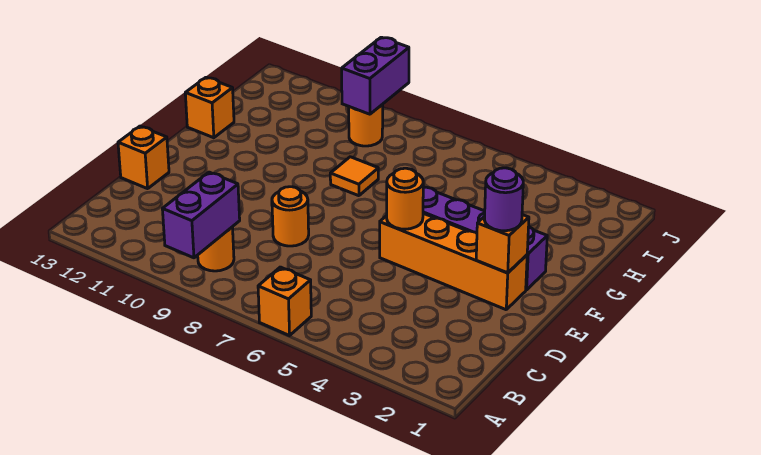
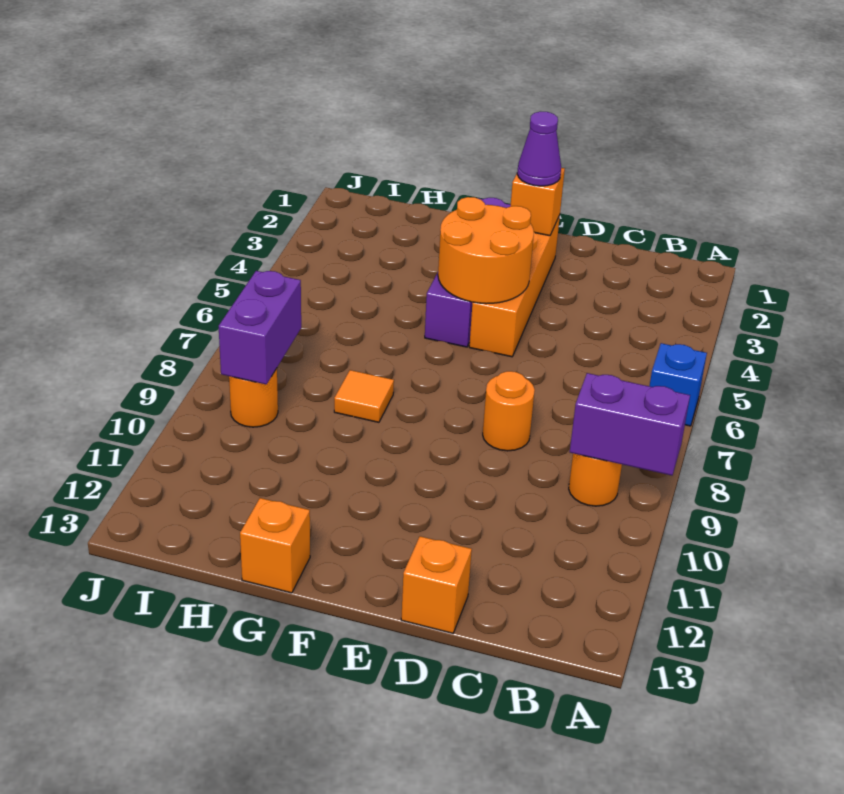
orange 1x1 brick [258,267,311,336] -> blue 1x1 brick [650,343,707,426]
purple 1x1 round brick [485,168,523,231] -> purple 1x1 cone [517,112,561,186]
orange 1x1 round brick [387,168,423,229] -> orange 2x2 round brick [438,197,534,304]
purple 1x2 brick [342,37,409,114] -> purple 1x2 brick turned to [219,271,301,384]

